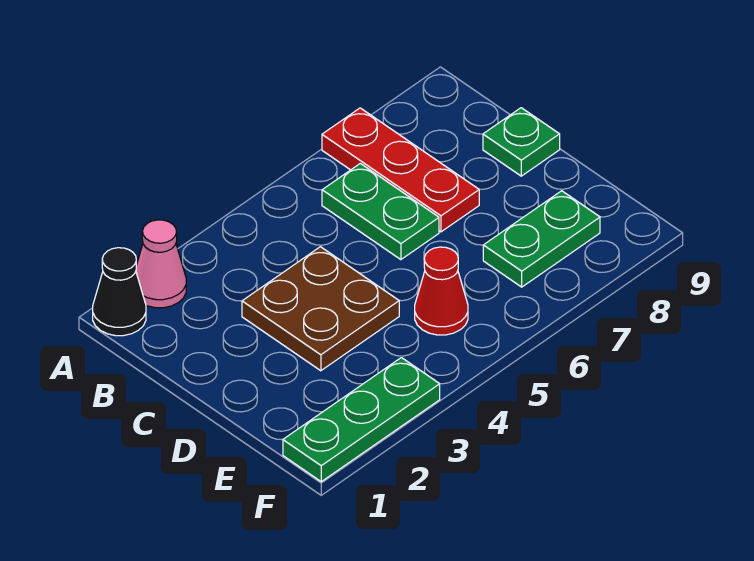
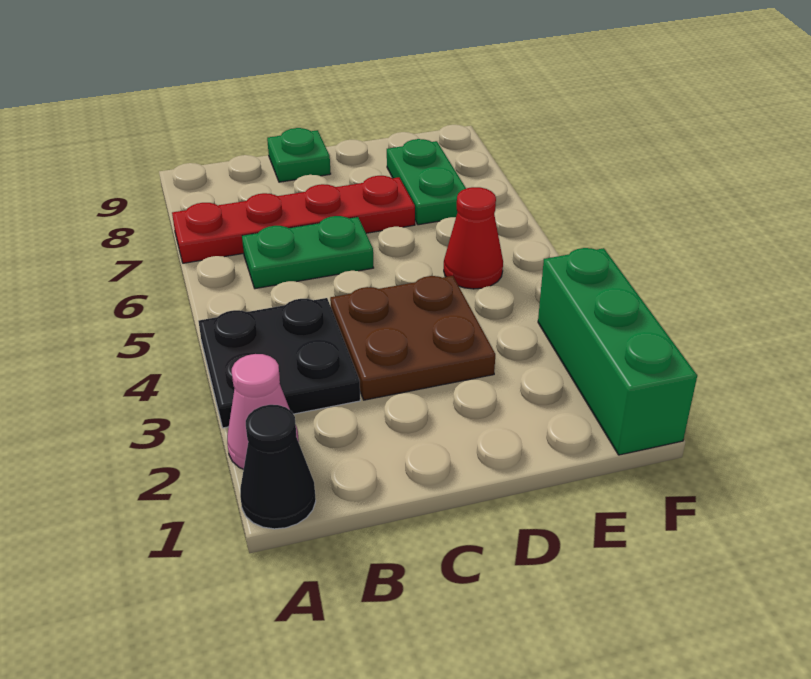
none -> black 2x2 plate [199,298,360,428]
red 1x3 plate [322,108,479,232] -> red 1x4 plate [172,176,415,263]
green 1x3 plate [283,358,440,481] -> green 1x3 brick [538,248,697,455]

